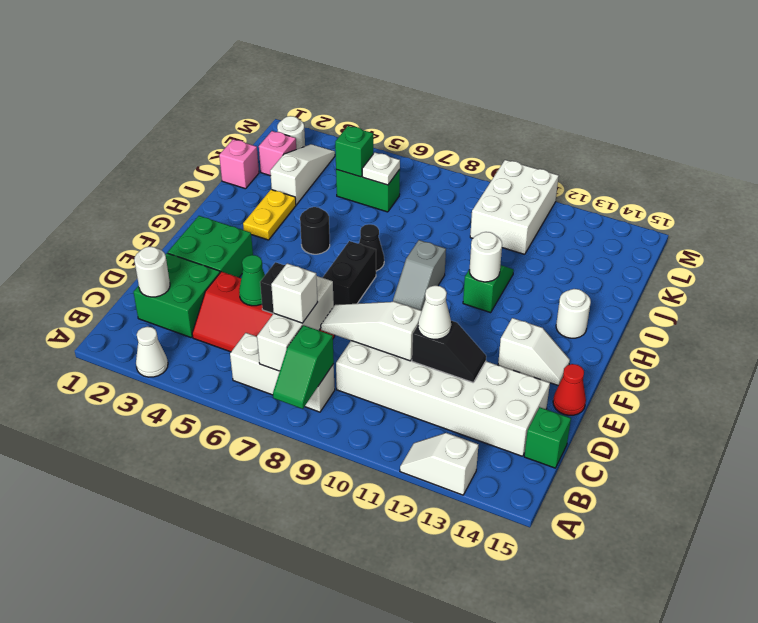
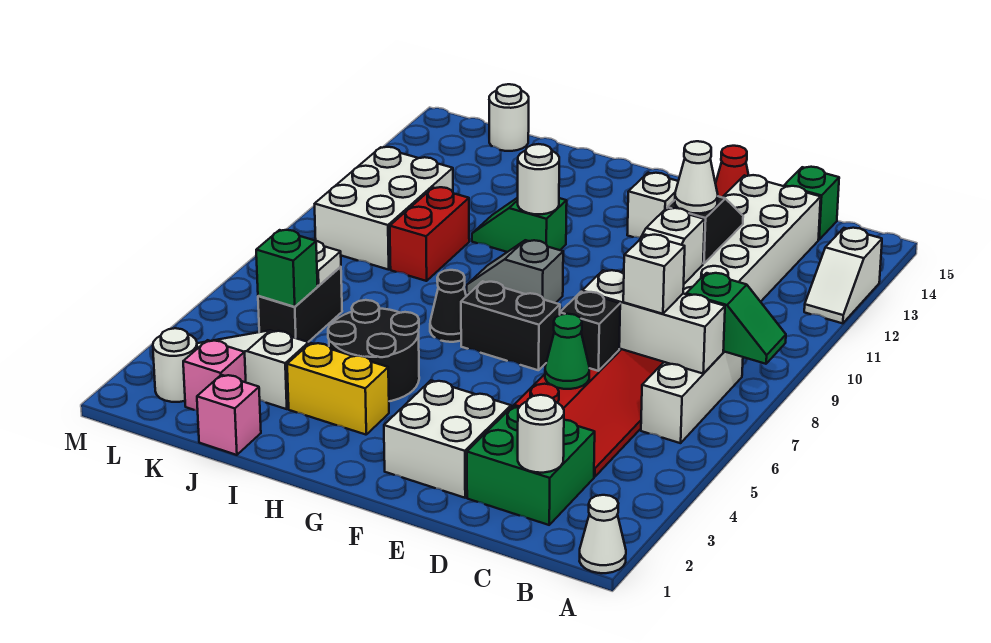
white 1x1 cone [136,327,168,377] -> white 1x1 cone moved to [580,495,626,573]
green 2x2 brick [168,216,253,277] -> white 2x2 brick [384,380,511,498]
grey 1x2 slope [393,240,446,311] -> grey 1x2 slope turned to [467,240,563,303]
yellow 1x2 plate [243,189,296,240] -> yellow 1x2 brick [287,343,389,435]
black 1x1 round brick [300,207,330,254] -> black 2x2 round brick [328,300,419,401]
white 1x1 round brick [556,289,591,338] -> white 1x1 round brick moved to [489,84,529,151]
none -> red 1x2 brick [390,187,469,281]
green 1x2 brick [336,169,400,212] -> black 1x2 brick [258,267,342,342]
white 2x3 brick [470,160,559,254] -> white 2x3 brick turned to [315,147,453,270]

